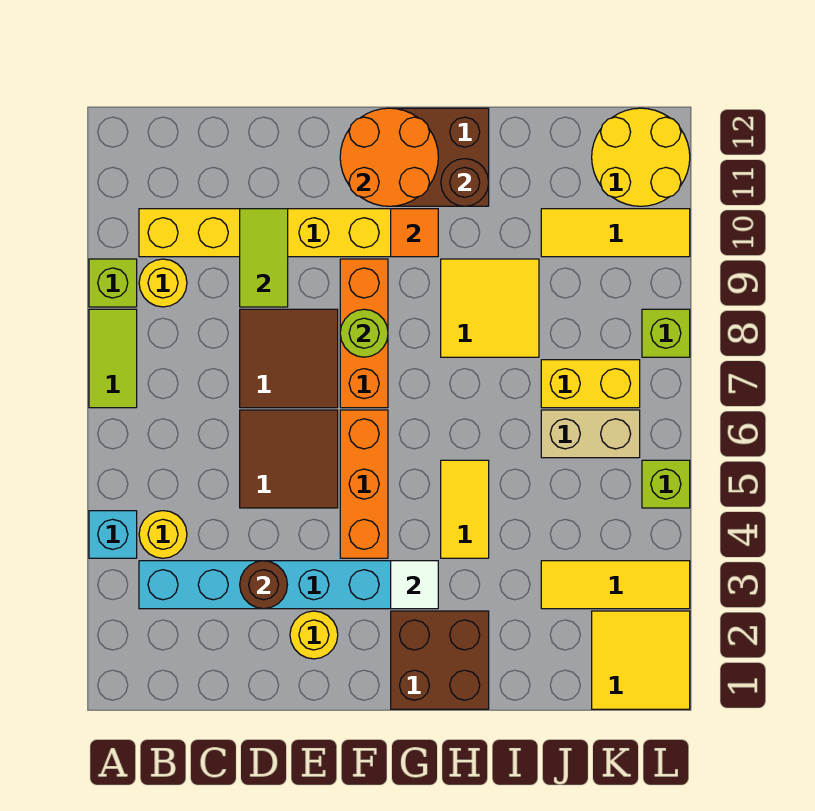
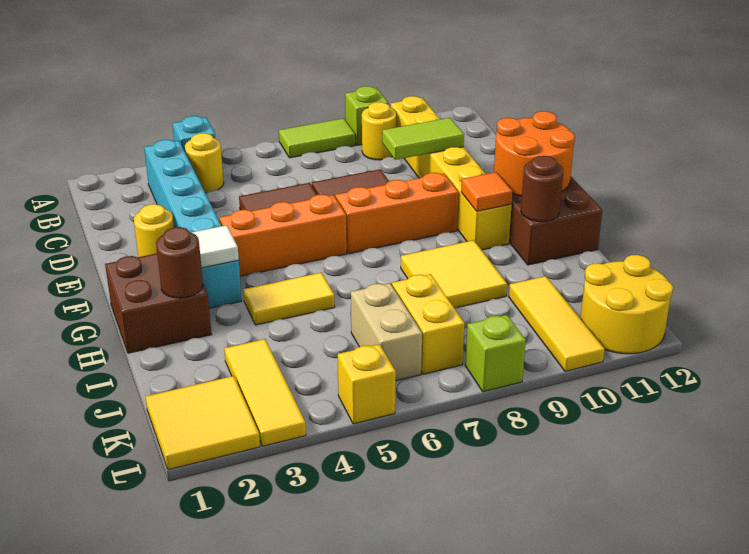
brown 1x1 round brick [240,561,288,609] -> brown 1x1 round brick moved to [156,227,203,298]
lime 1x1 round brick [340,309,388,357] -> none
lime 1x1 brick [642,460,690,508] -> yellow 1x1 brick [338,344,396,424]

